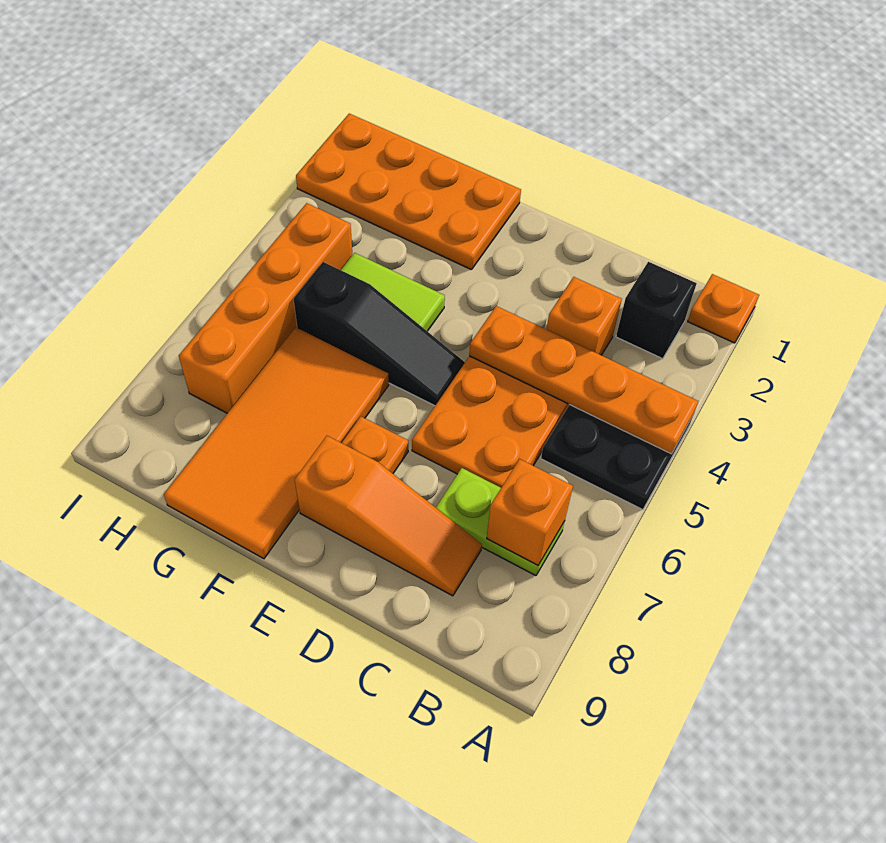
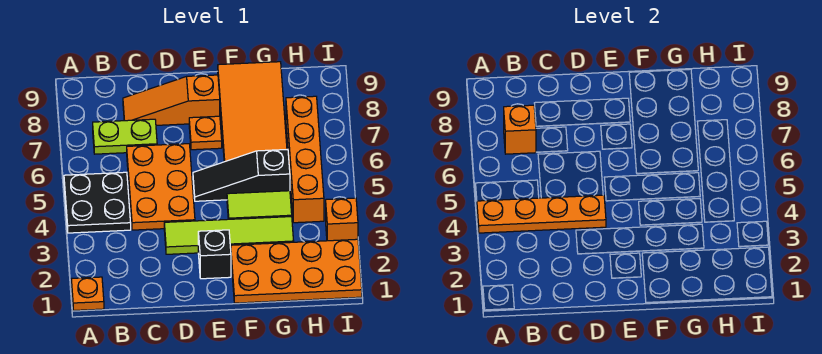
black 1x1 brick [616,262,697,359] -> black 1x1 brick moved to [198,230,231,279]
orange 1x1 brick [547,277,622,355] -> orange 1x1 brick moved to [326,198,358,241]
none -> lime 1x4 tile [164,217,294,254]

